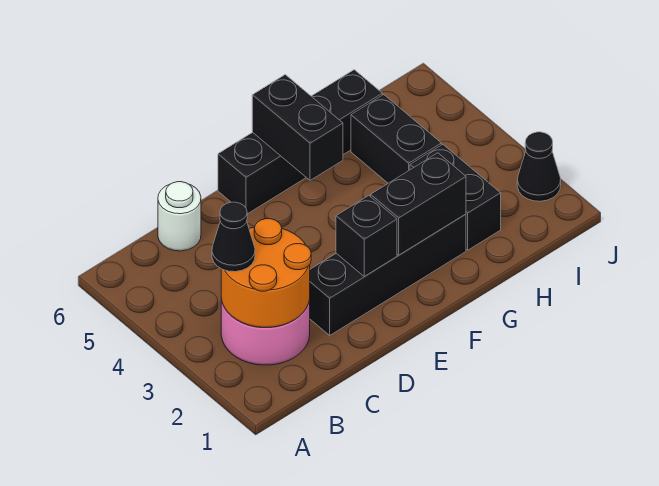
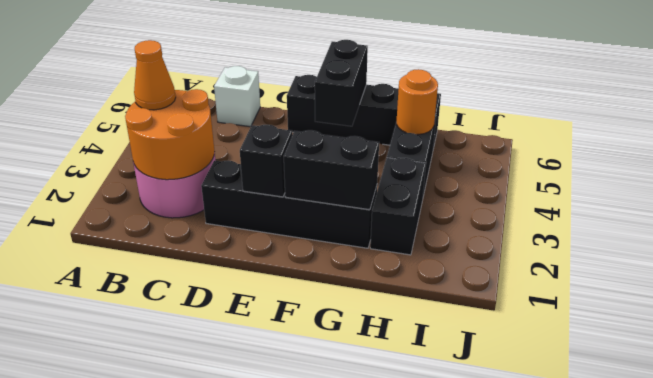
black 1x1 cone [212,202,255,272] -> orange 1x1 cone [134,40,176,110]
white 1x1 round brick [158,182,201,251] -> white 1x1 brick [214,66,260,127]
none -> orange 1x1 round brick [397,69,438,135]
black 1x1 cone [517,132,561,201] -> none

